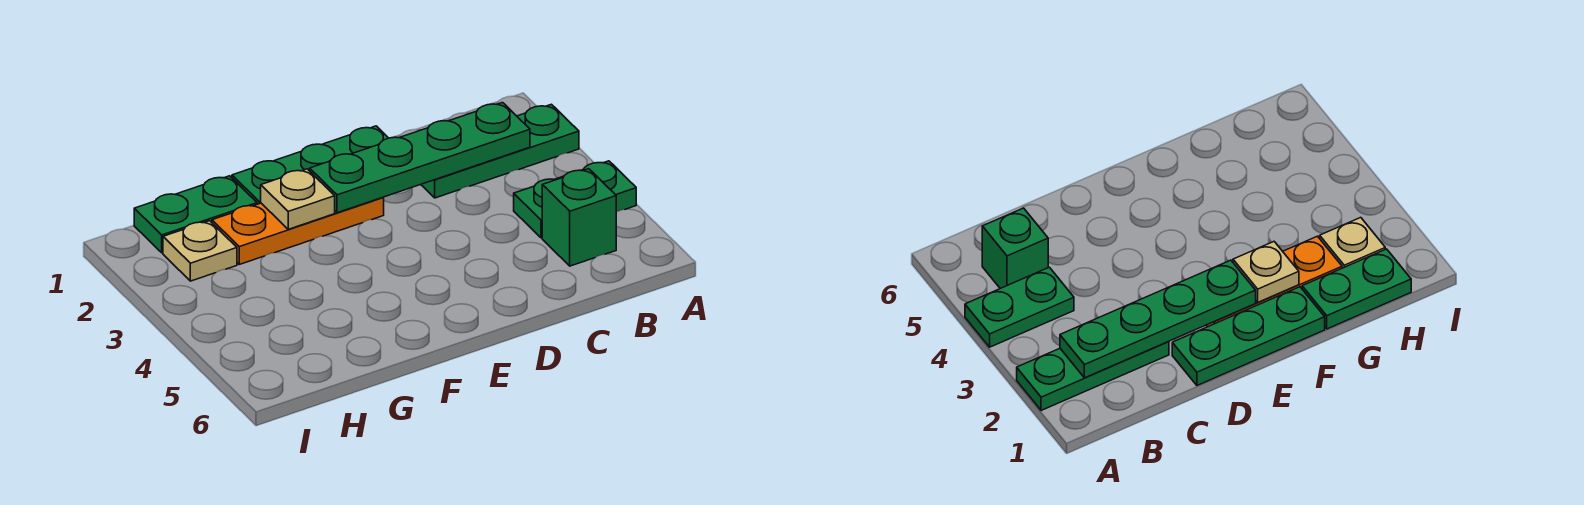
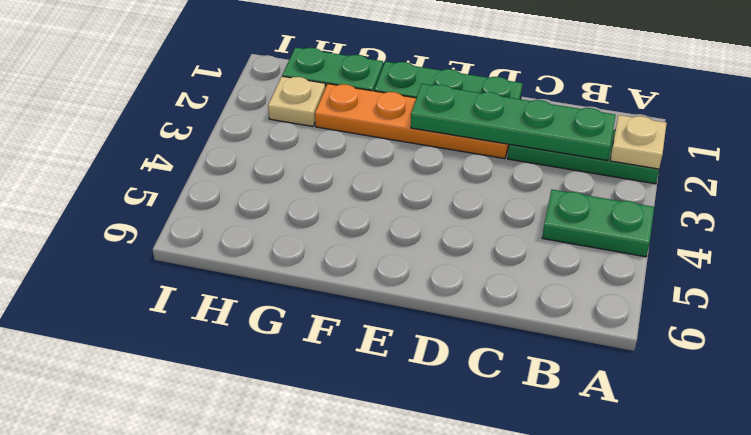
green 1x1 brick [542,169,616,266] -> none
orange 1x3 plate [212,197,384,264] -> orange 1x4 plate [315,84,509,159]
tan 1x1 plate [261,169,335,229] -> tan 1x1 plate moved to [610,115,667,169]

